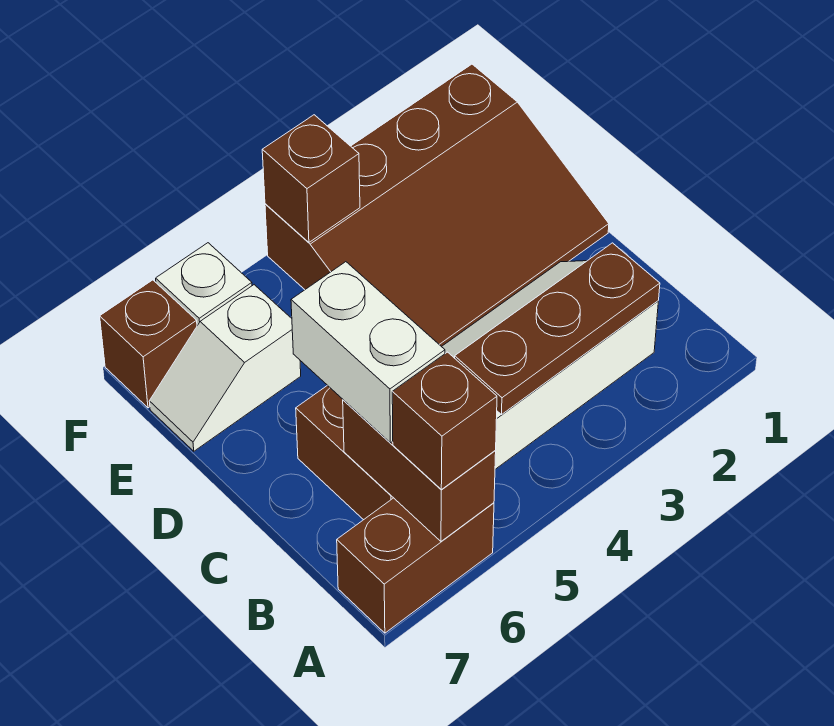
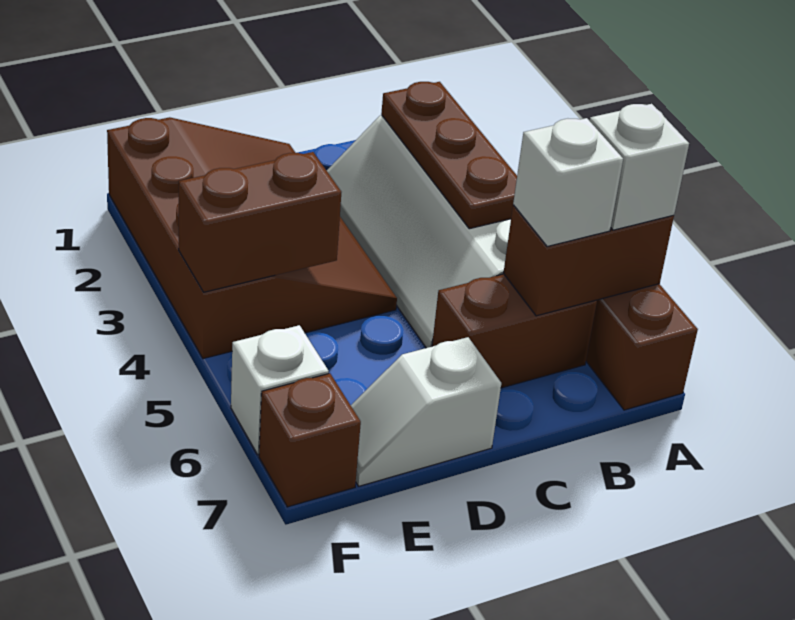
brown 1x1 brick [392,352,497,490] -> white 1x1 brick [590,104,689,230]
white 1x2 brick [291,262,445,443] -> white 1x1 brick [513,118,623,247]
white 1x2 slope [149,285,301,451] -> white 1x2 slope turned to [351,337,501,486]
brown 1x1 brick [262,115,360,242] -> brown 1x2 brick [179,152,341,292]

